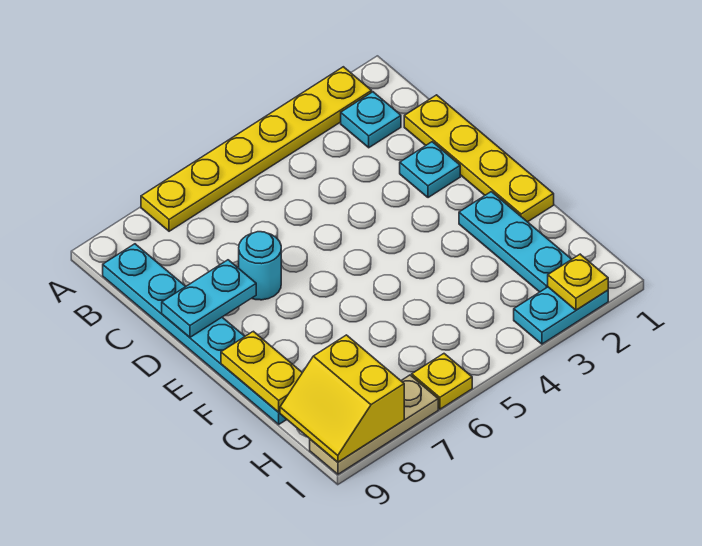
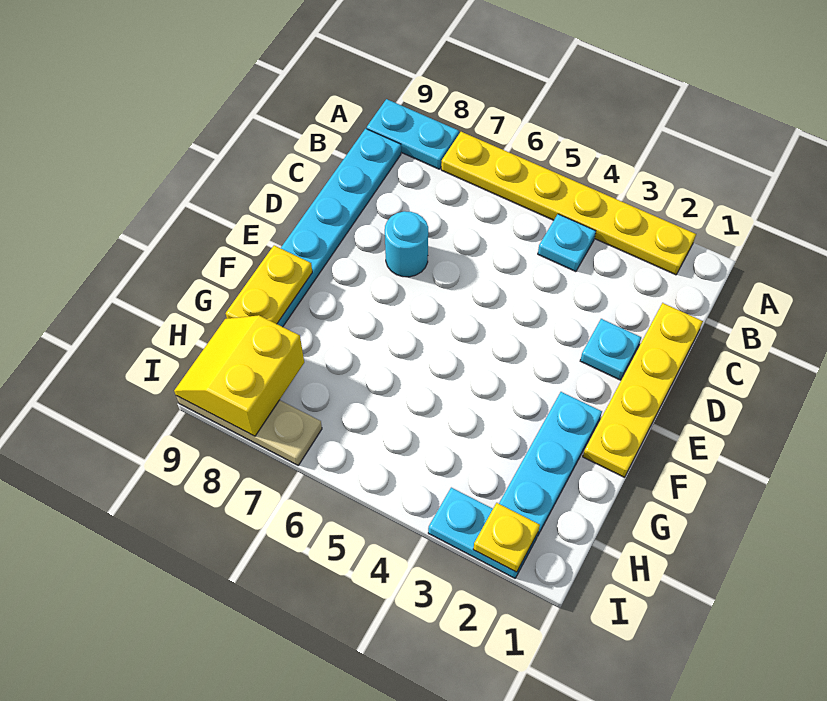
cyan 1x1 plate [341,92,401,148] -> cyan 1x1 plate moved to [538,214,596,272]
cyan 1x2 plate [162,260,256,337] -> cyan 1x2 plate moved to [367,99,459,169]
yellow 1x1 plate [412,354,472,409] -> none

